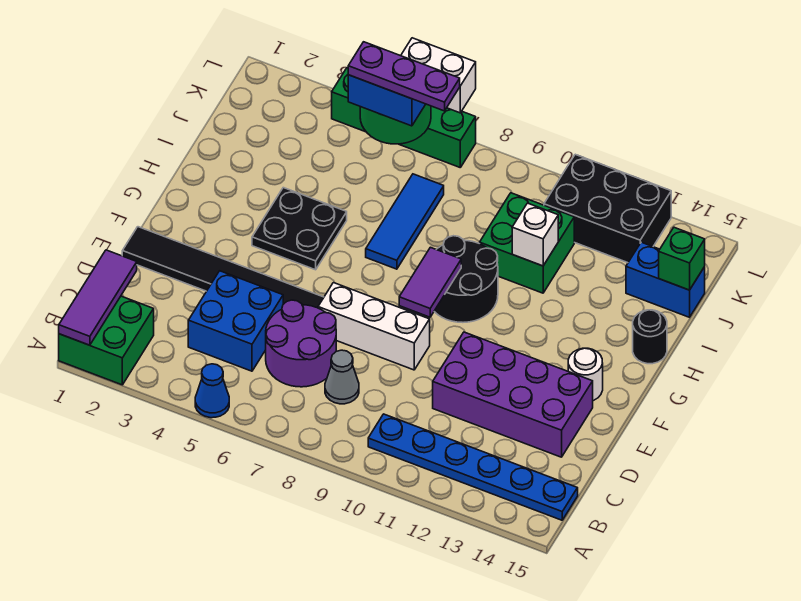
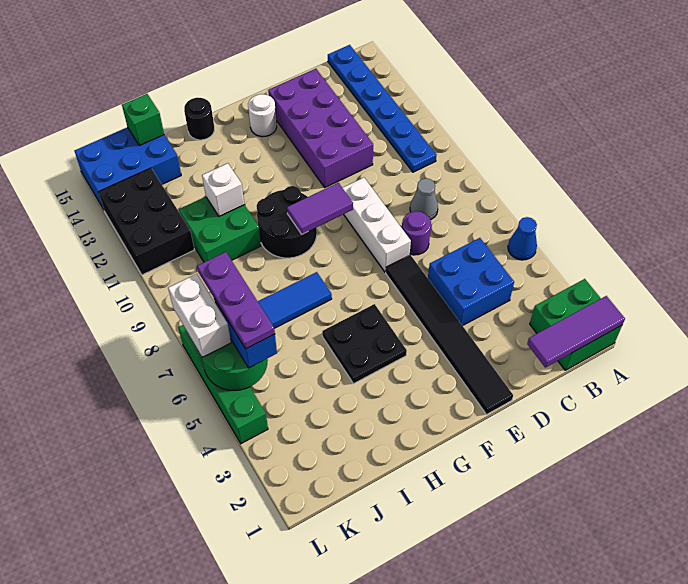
purple 2x2 round brick [266,300,336,387] -> purple 1x1 round brick [402,211,431,255]
blue 1x2 brick [626,242,705,317] -> blue 2x3 brick [75,127,181,209]

